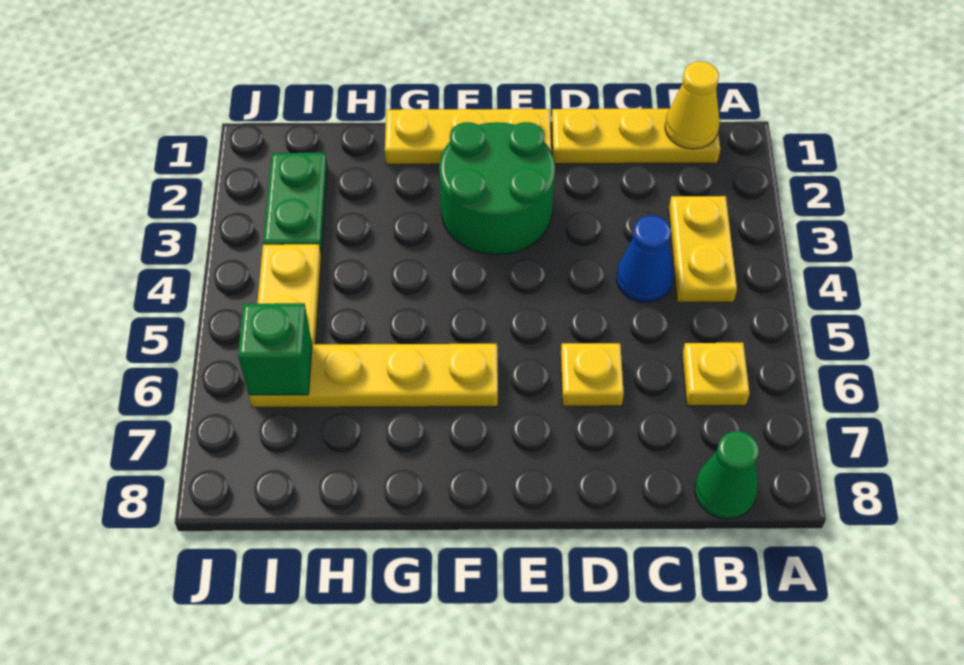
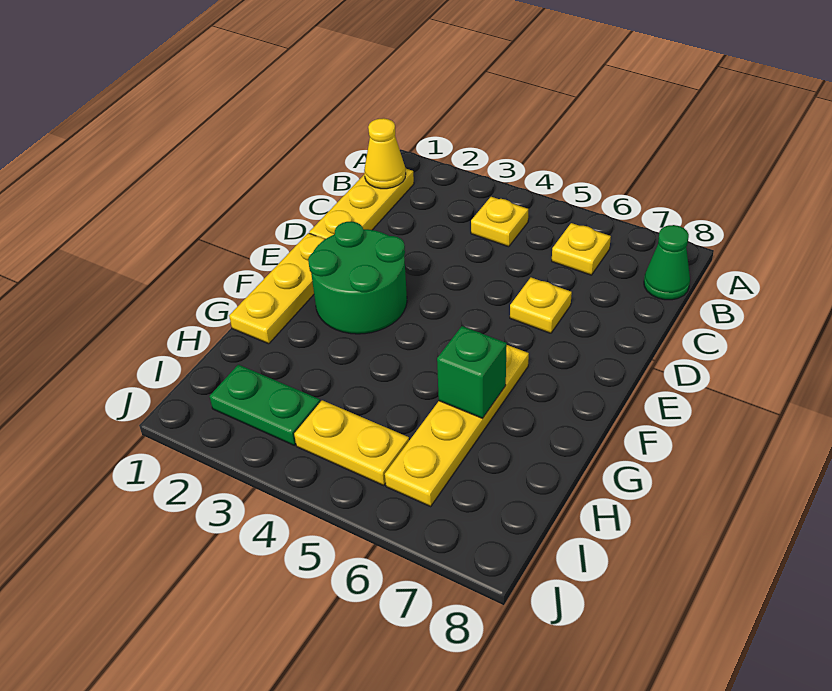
yellow 1x2 plate [669,196,737,302] -> yellow 1x1 plate [471,197,528,247]
blue 1x1 cone [616,216,674,303] -> none
green 1x1 brick [238,303,312,395] -> green 1x1 brick moved to [437,326,507,418]

